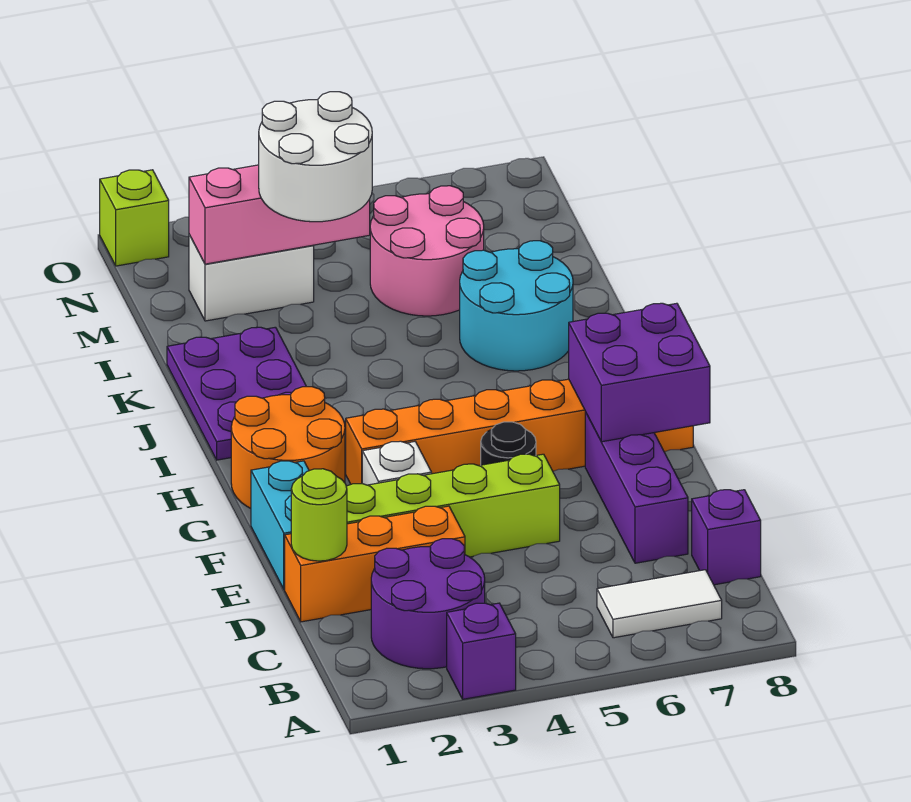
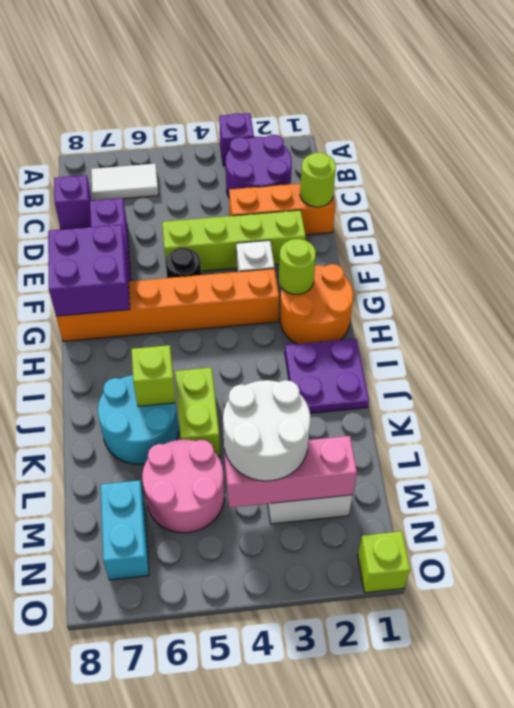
cyan 1x2 brick [251,461,309,589] -> cyan 1x2 brick moved to [101,480,149,580]
none -> lime 1x1 round brick [279,239,316,294]
purple 2x3 plate [167,327,306,460] -> purple 2x2 plate [285,339,369,413]
none -> lime 1x2 brick [175,368,220,457]
none -> lime 1x1 brick [131,345,176,406]

